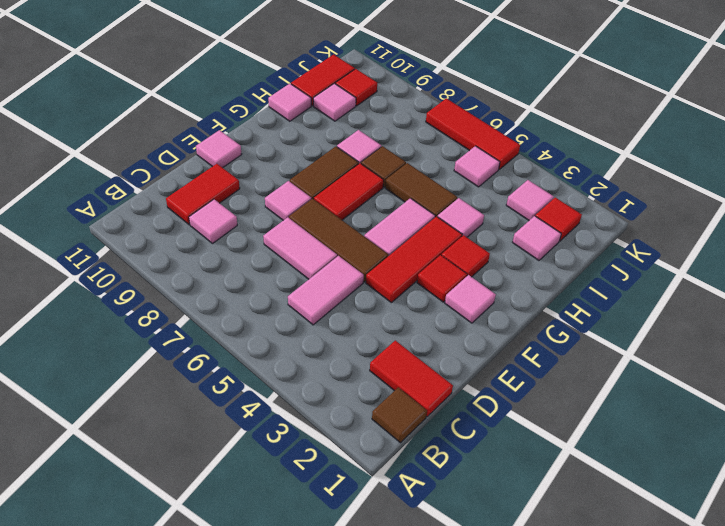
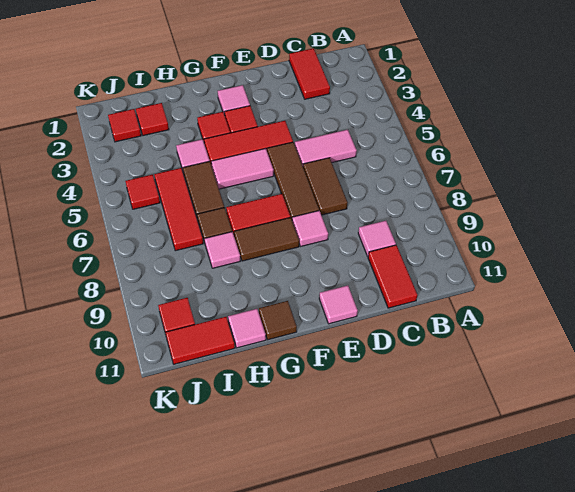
brown 1x1 tile [372,387,427,443] -> brown 1x1 tile moved to [259,301,297,340]
red 1x2 tile [166,164,240,225] -> red 1x2 tile turned to [368,245,417,308]
pink 1x2 tile [263,217,337,279] -> brown 1x2 tile [303,158,348,215]
pink 1x1 tile [512,216,561,260] -> red 1x1 tile [136,103,169,136]
pink 1x1 tile [313,83,356,121] -> none
pink 1x1 tile [506,180,554,220] -> none
pink 1x1 tile [454,146,500,187] -> red 1x1 tile [125,175,160,209]
red 1x3 tile [426,98,520,169] -> red 1x3 tile moved to [154,168,203,251]

